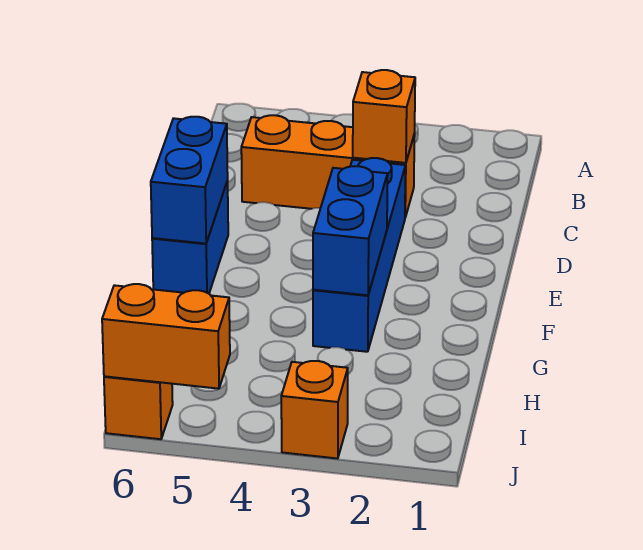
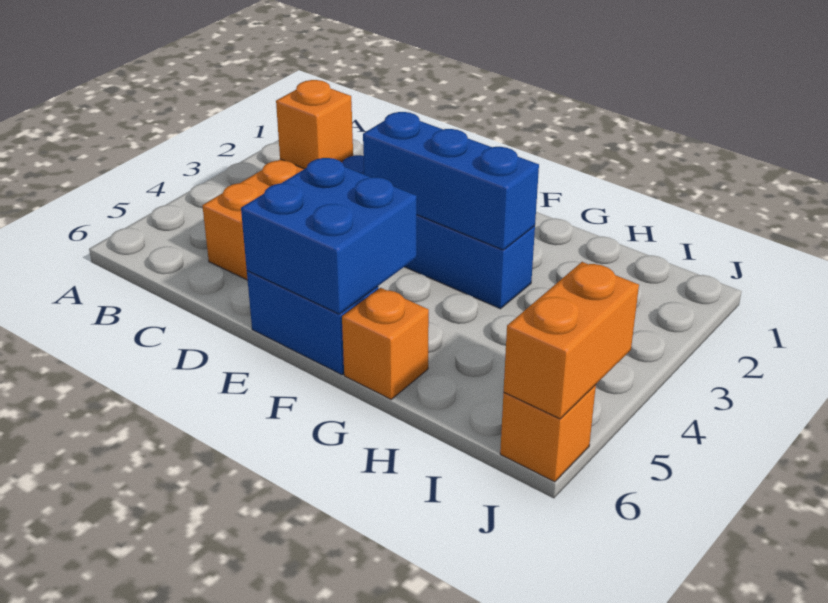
blue 1x2 brick [151,117,228,244] -> blue 2x2 brick [241,158,417,314]
blue 1x2 brick [313,166,388,295] -> blue 1x3 brick [363,112,539,250]
orange 1x1 brick [281,361,348,459] -> orange 1x1 brick moved to [342,288,429,399]

